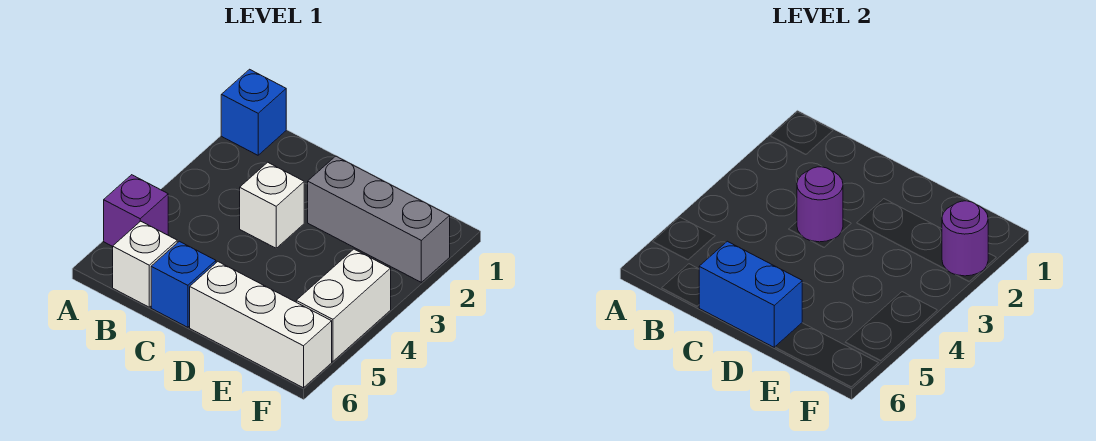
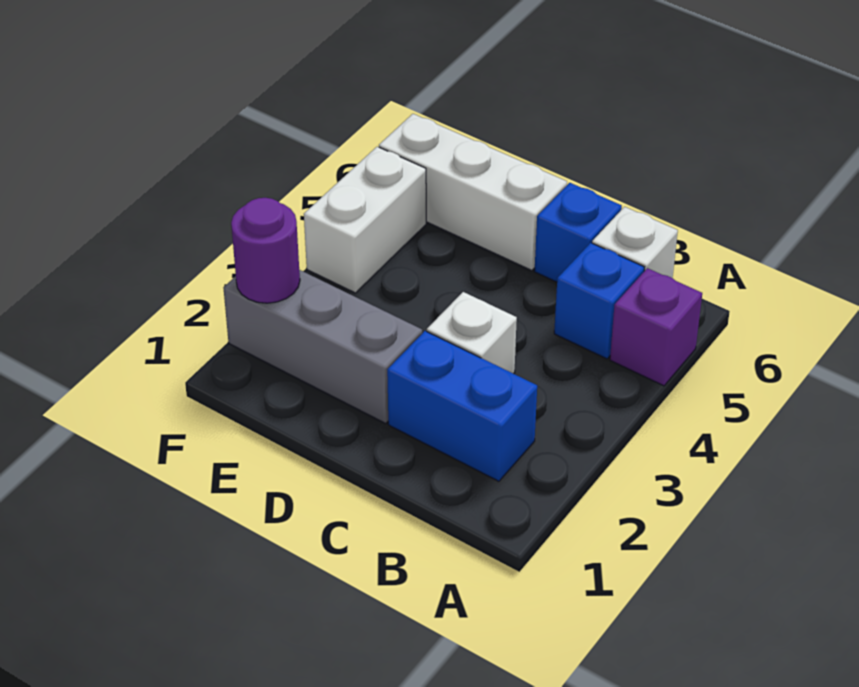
blue 1x1 brick [221,69,286,155] -> blue 1x1 brick moved to [554,243,644,359]
purple 1x1 round brick [797,167,843,242] -> none
blue 1x2 brick [699,241,802,347] -> blue 1x2 brick moved to [387,331,537,481]

